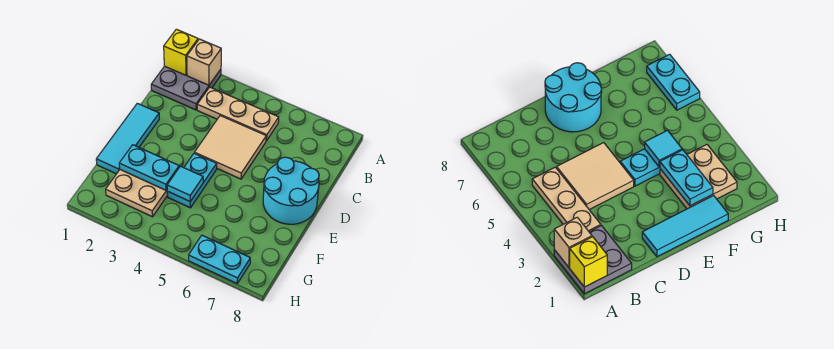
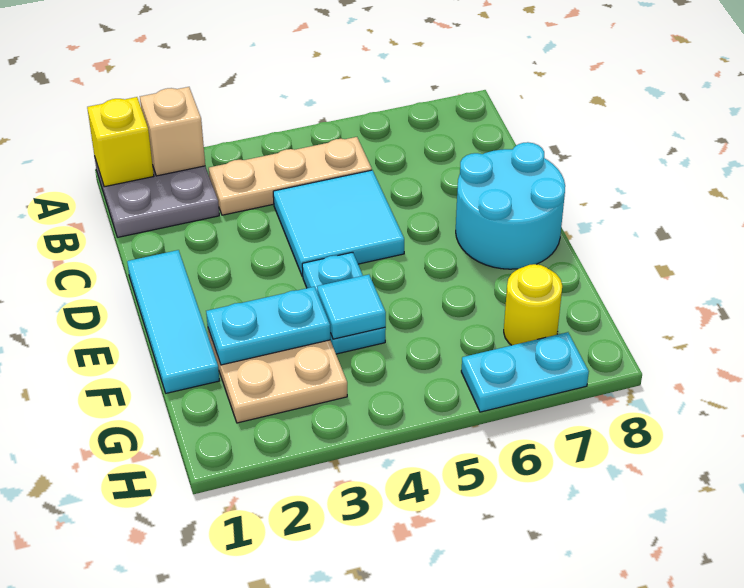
tan 2x2 tile [195,116,266,179] -> cyan 2x2 tile [273,170,404,276]
none -> yellow 1x1 round brick [504,264,562,345]

